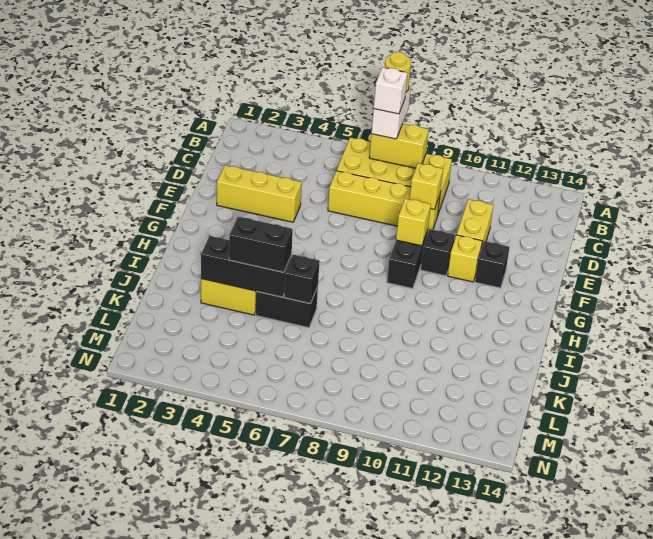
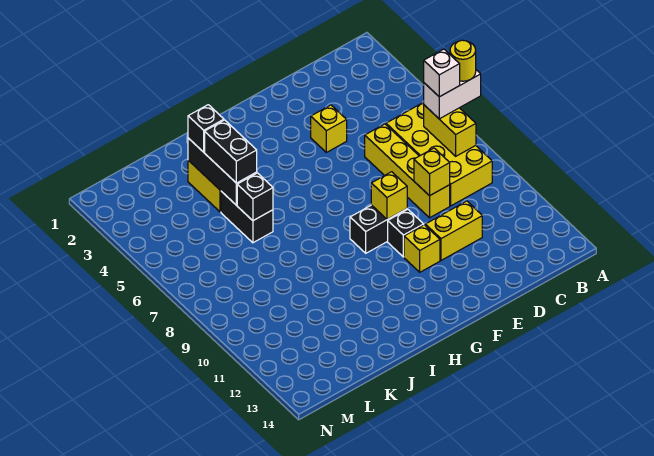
yellow 1x3 brick [217,165,302,222] -> yellow 1x1 brick [311,105,347,152]
black 1x1 brick [475,241,510,288] -> black 1x1 brick moved to [188,105,224,152]

